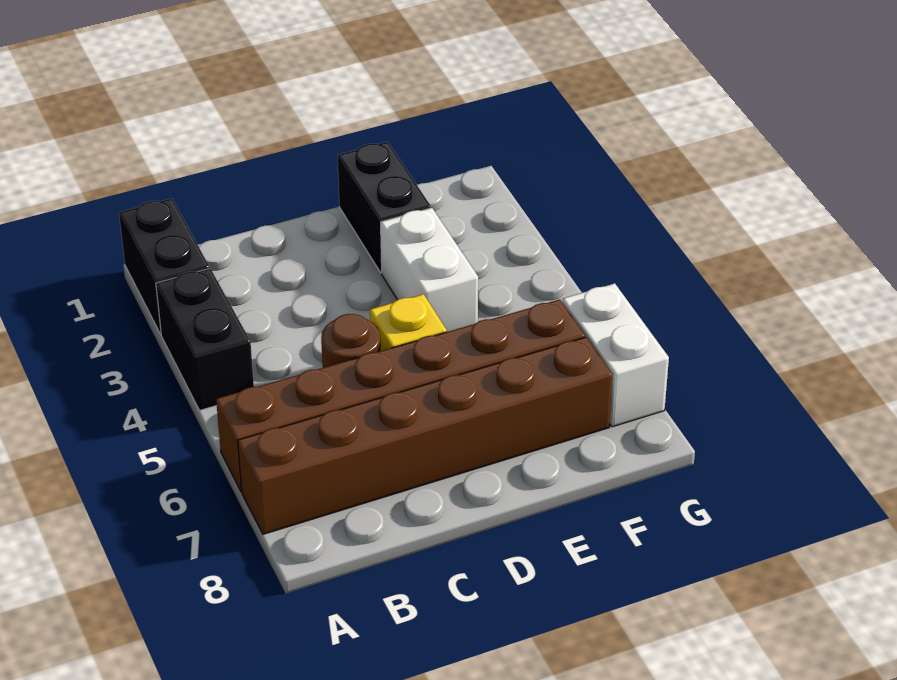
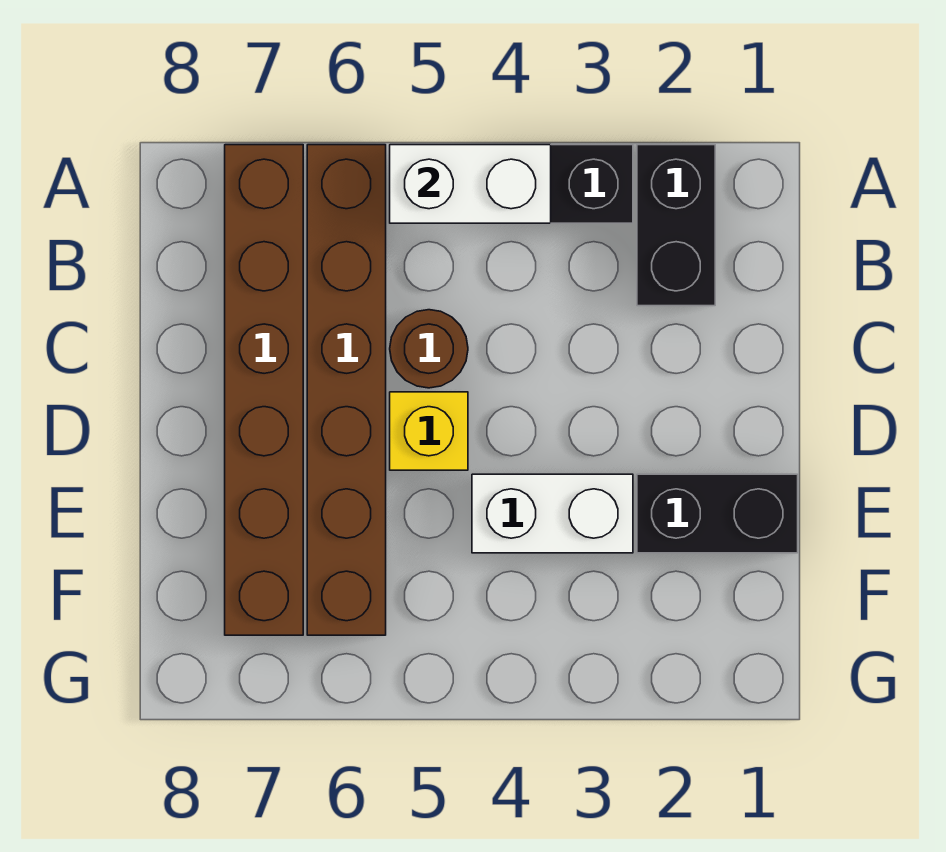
black 1x2 brick [119,198,210,334] -> black 1x2 brick turned to [637,145,715,306]
white 1x2 brick [563,283,669,427] -> white 1x2 brick moved to [390,145,551,223]

